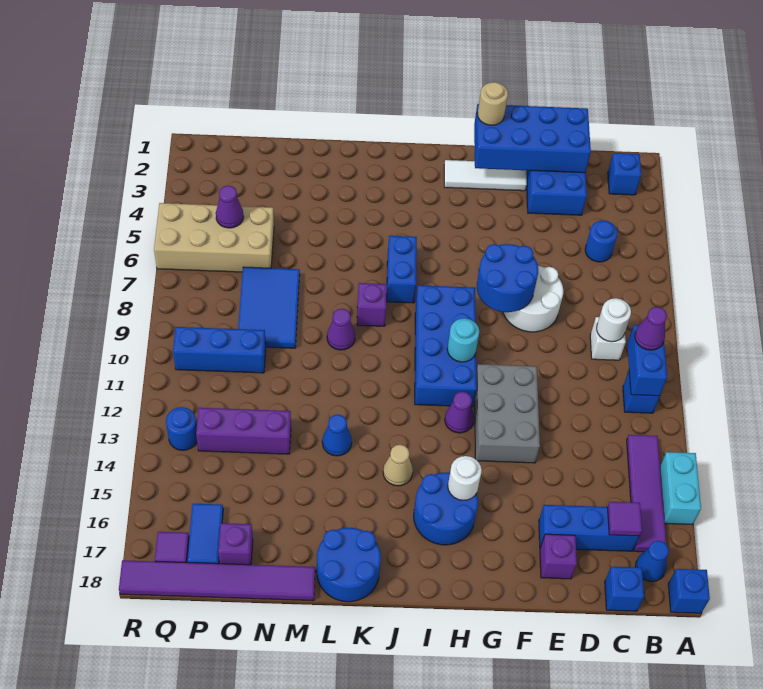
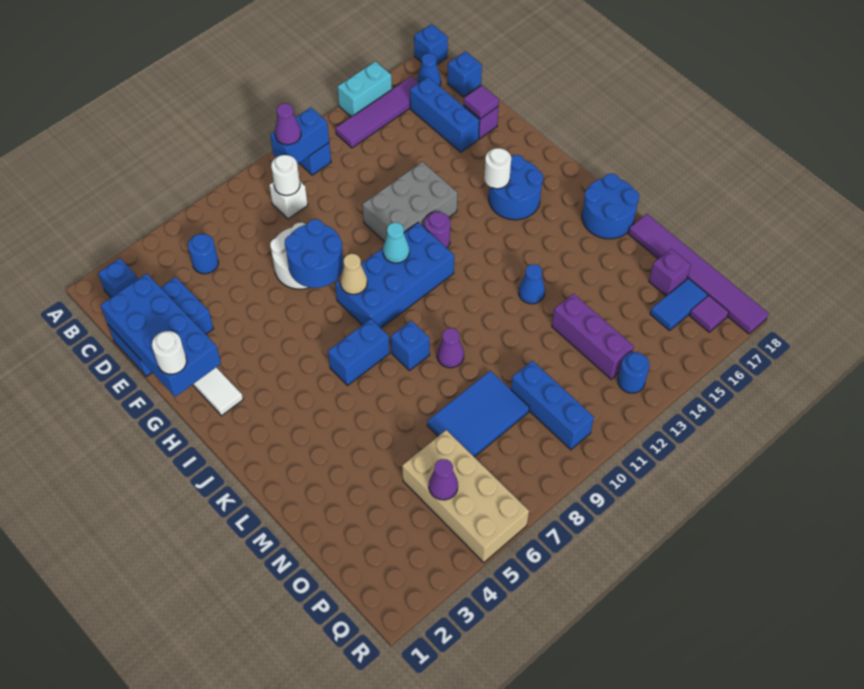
purple 1x1 tile [607,502,642,536] -> purple 1x1 tile moved to [464,86,499,119]
tan 1x1 round brick [478,82,508,125] -> white 1x1 round brick [152,331,187,374]
cyan 1x1 round brick [447,318,479,362] -> cyan 1x1 cone [383,223,409,263]
purple 1x1 cone [445,392,474,433] -> purple 1x1 round brick [424,212,450,248]
tan 1x1 cone [383,445,413,486] -> tan 1x1 cone moved to [340,254,367,294]
purple 1x1 brick [357,283,387,326] -> blue 1x1 brick [391,321,430,371]

